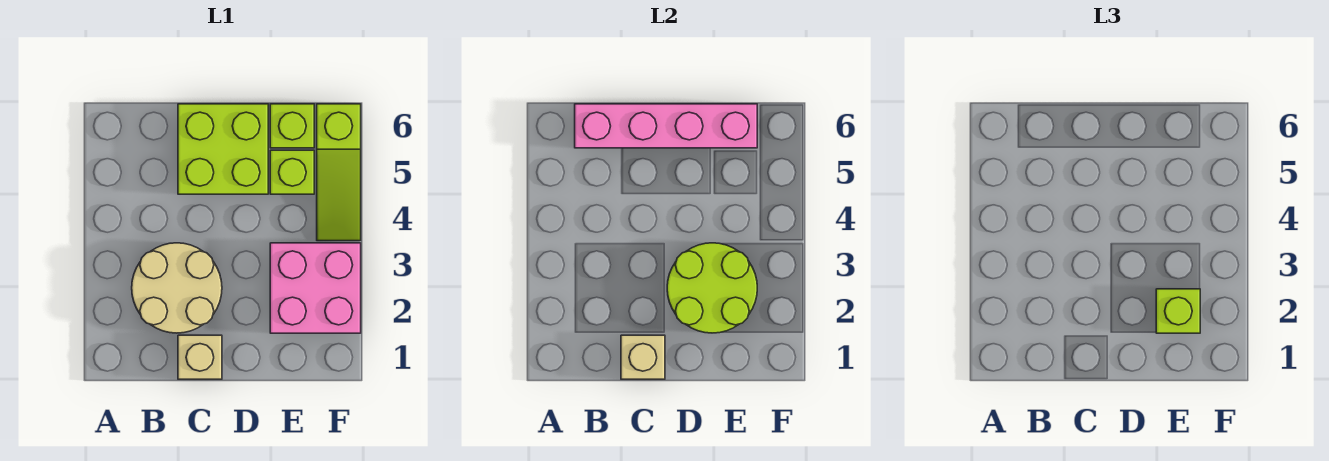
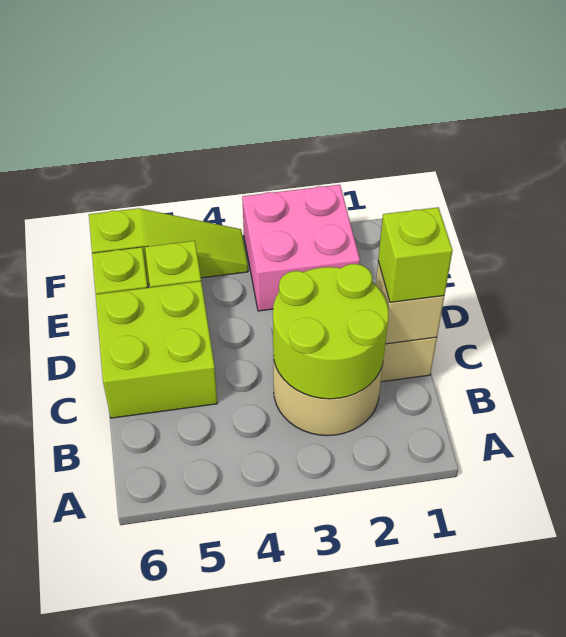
pink 1x4 brick [575,104,757,148] -> none
lime 2x2 round brick [667,243,757,333] -> lime 2x2 round brick moved to [273,264,389,399]
lime 1x1 brick [1156,289,1200,333] -> lime 1x1 brick moved to [378,207,453,302]

